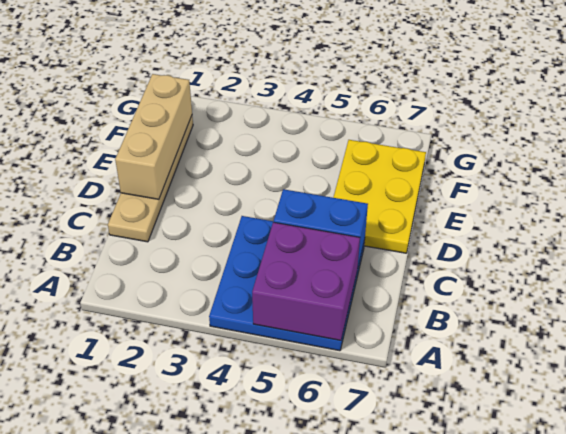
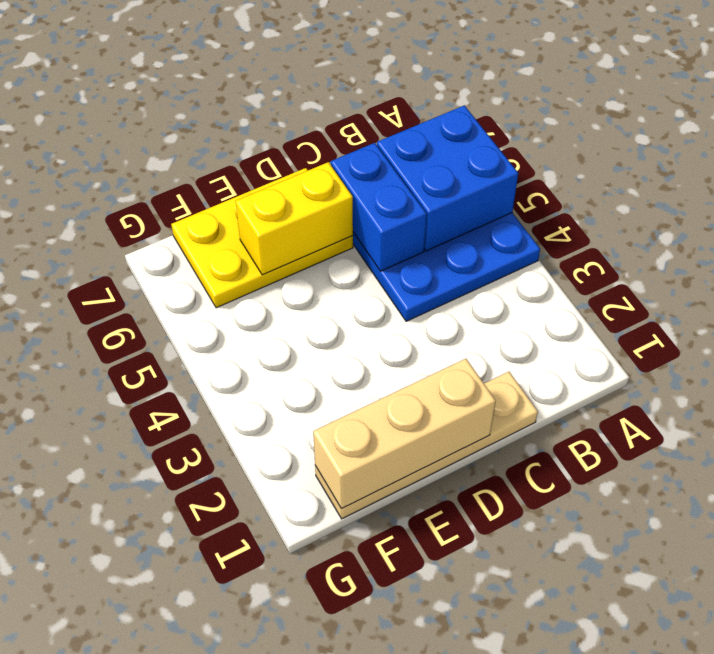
purple 2x2 brick [252,222,360,340] -> blue 2x2 brick [377,105,518,251]
none -> yellow 1x2 brick [236,162,353,275]

